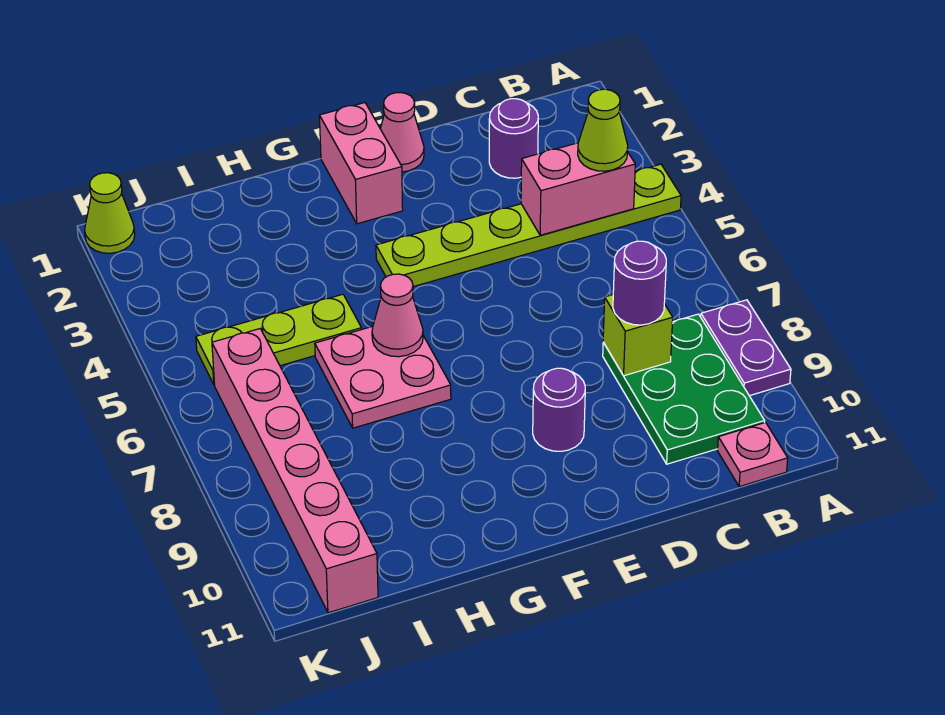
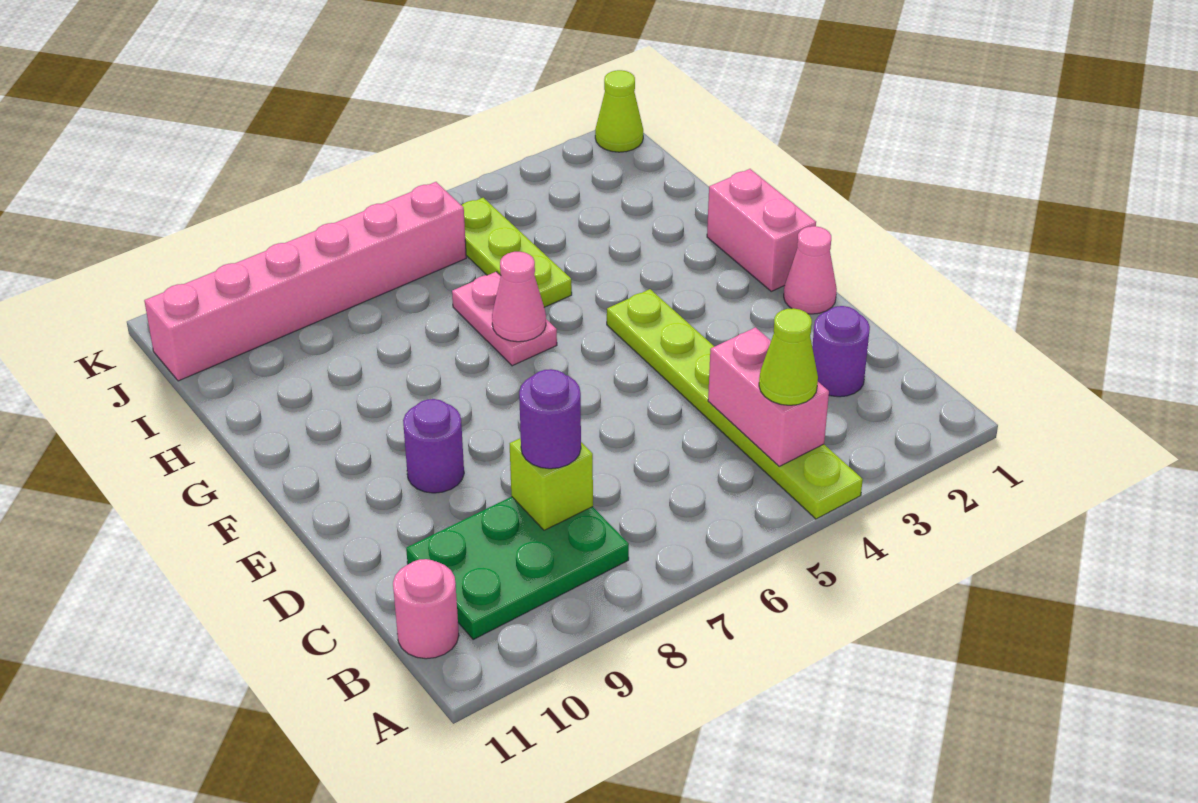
purple 1x2 plate [701,300,791,396] -> none
pink 1x1 plate [718,422,788,487] -> pink 1x1 round brick [393,559,459,659]
pink 1x2 brick [319,103,403,224] -> pink 1x2 brick turned to [707,169,816,291]
pink 2x2 plate [315,326,451,428] -> pink 1x2 plate [452,272,557,366]

